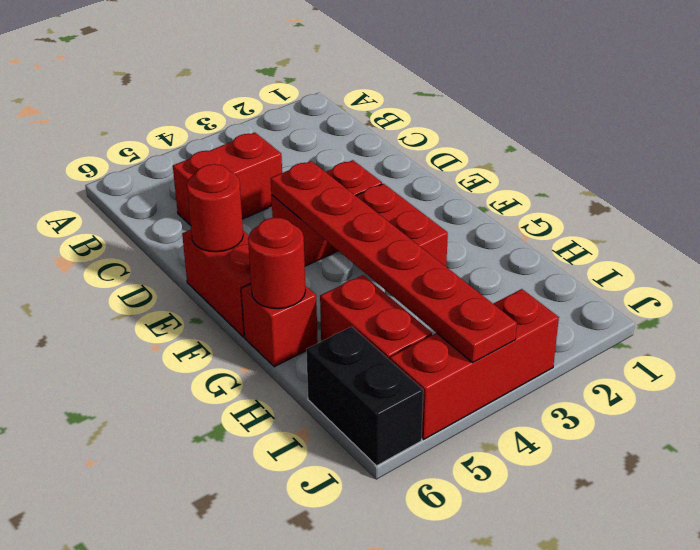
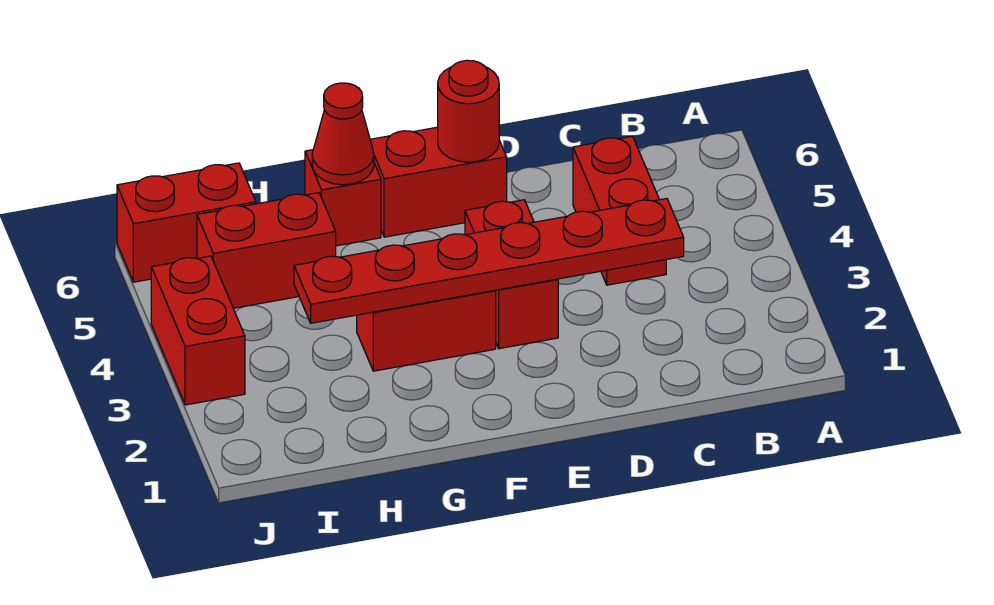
red 1x6 plate [271,161,517,363] -> red 1x6 plate moved to [294,198,684,323]
red 1x1 round brick [248,218,306,309] -> red 1x1 cone [312,83,374,185]
black 1x2 brick [306,327,423,466] -> red 1x2 brick [117,163,256,282]
red 1x3 brick [390,289,559,439] -> red 1x2 brick [151,256,245,405]

